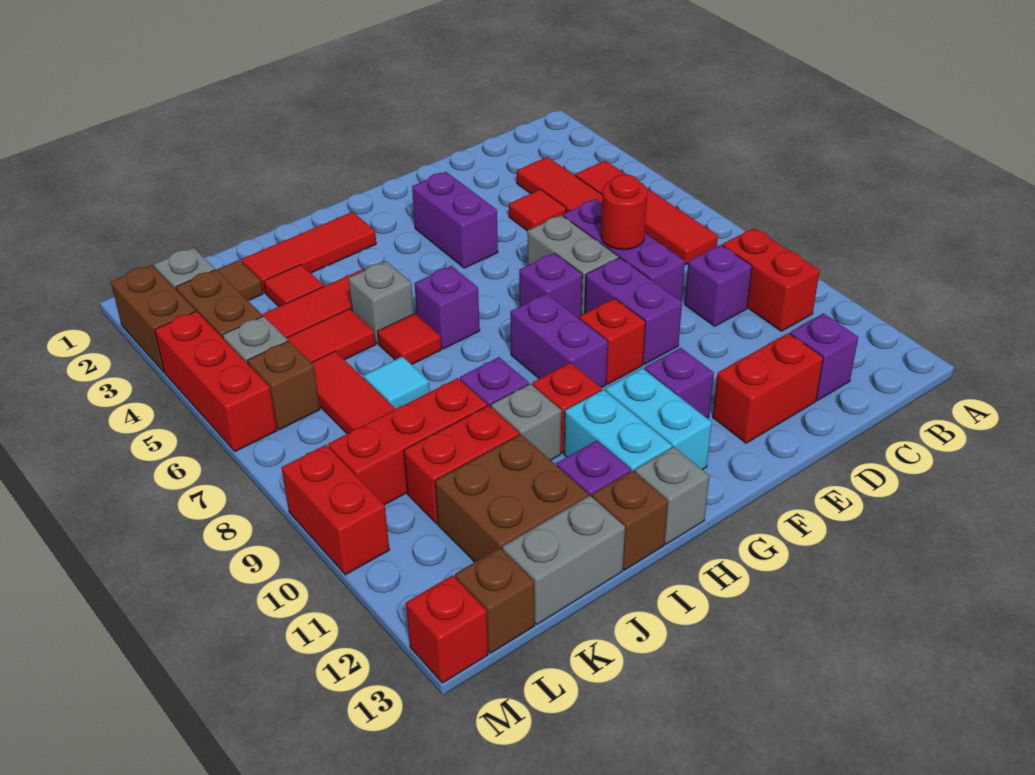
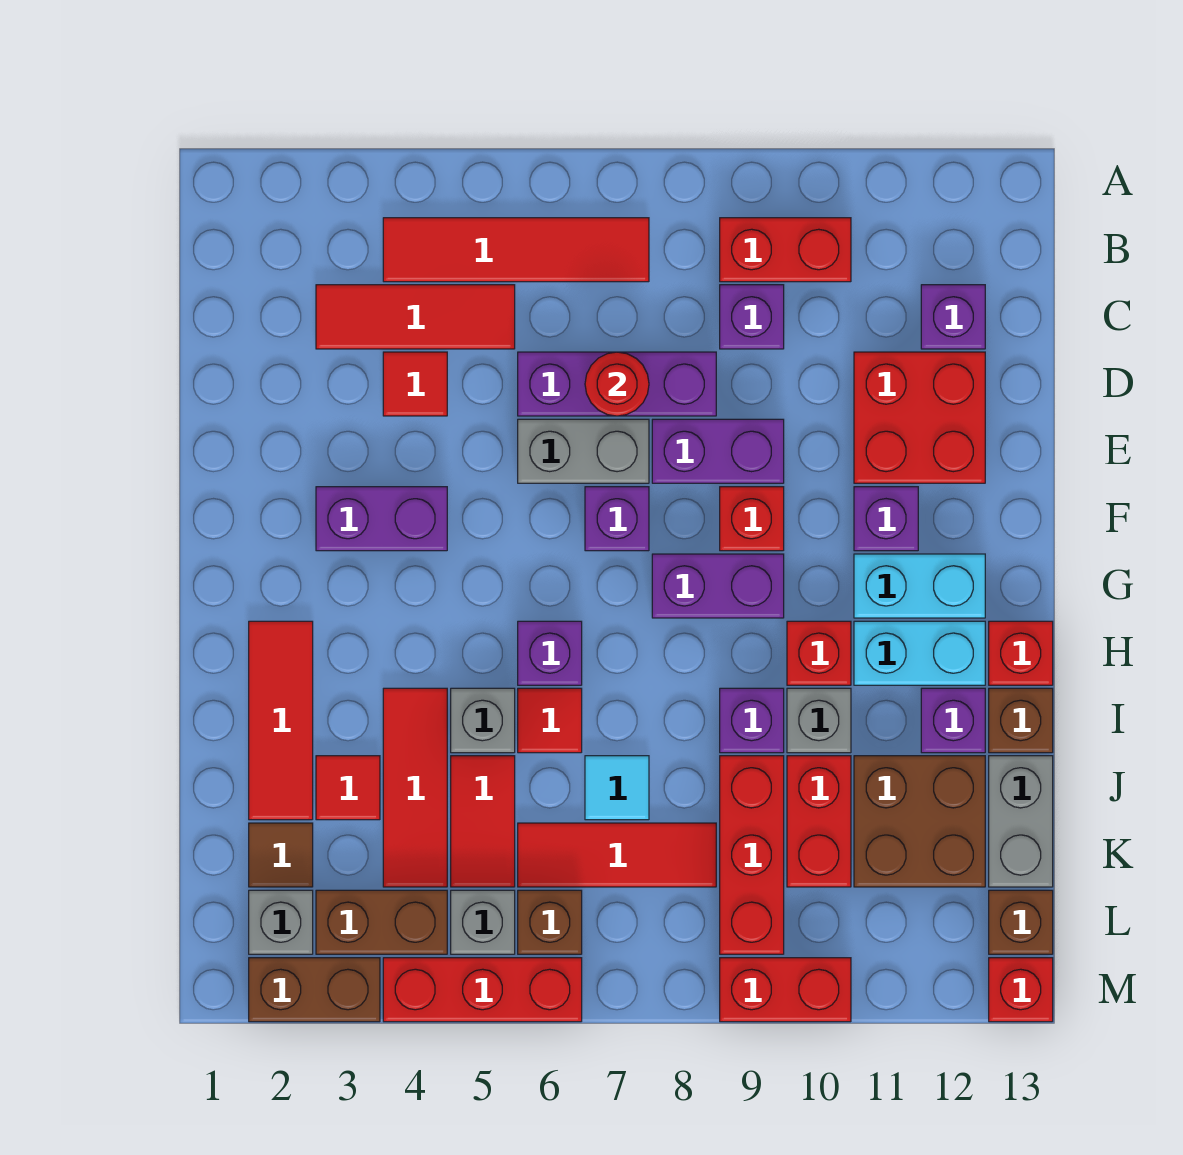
red 1x2 brick [713,333,823,443] -> red 2x2 brick [854,352,985,483]
grey 1x1 brick [635,447,709,544] -> red 1x1 brick [989,621,1053,685]

